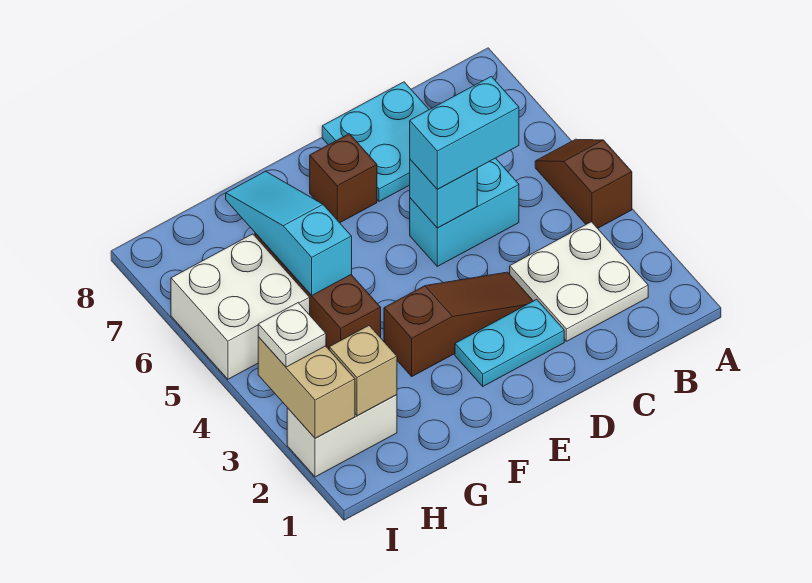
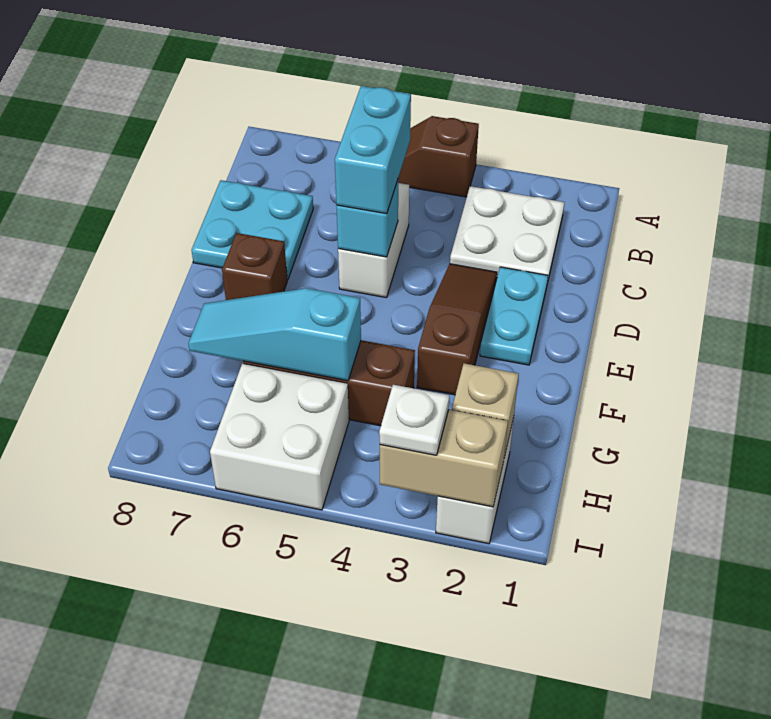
cyan 1x2 brick [410,158,519,266] -> white 1x2 brick [338,183,409,298]

